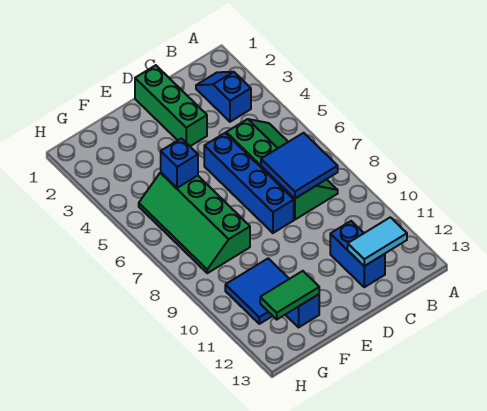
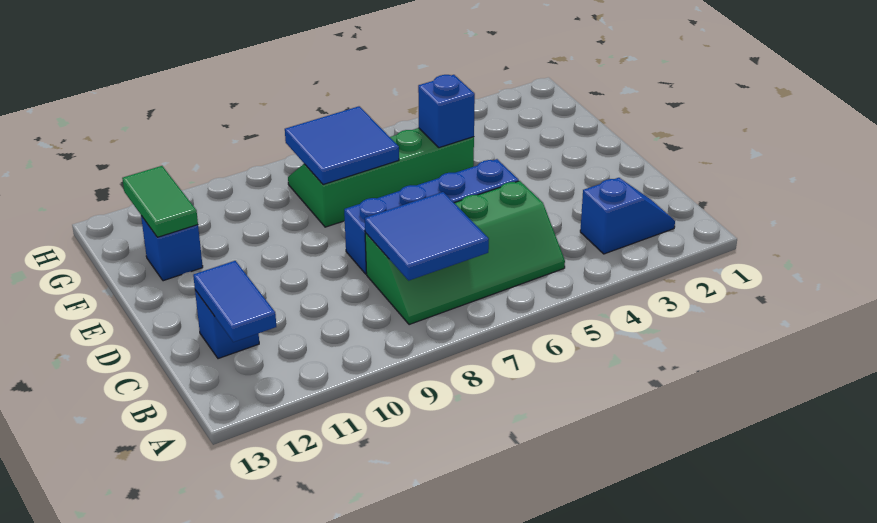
cyan 1x2 tile [348,217,407,266] -> blue 1x2 tile [193,261,276,342]
blue 1x2 brick [330,221,385,287] -> blue 1x1 brick [195,290,259,359]
green 1x3 brick [135,65,207,146] -> none
blue 2x2 tile [225,258,289,324] -> blue 2x2 tile moved to [285,106,399,185]

